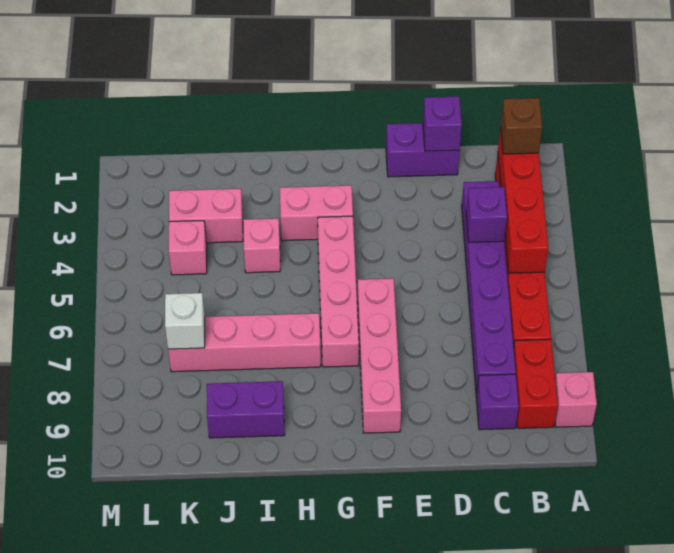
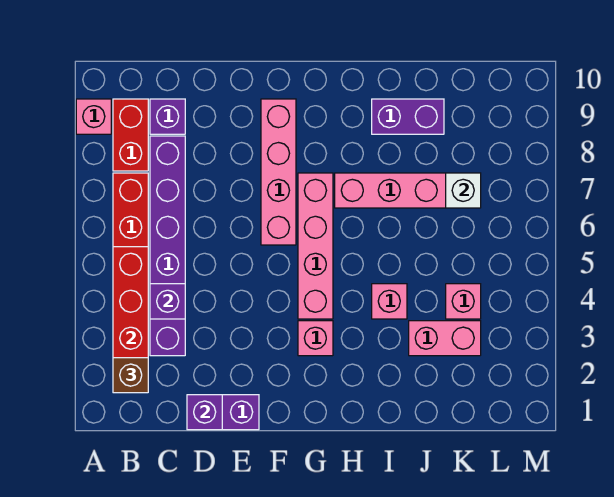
pink 1x2 brick [280,185,353,241] -> pink 1x1 brick [298,321,333,356]

